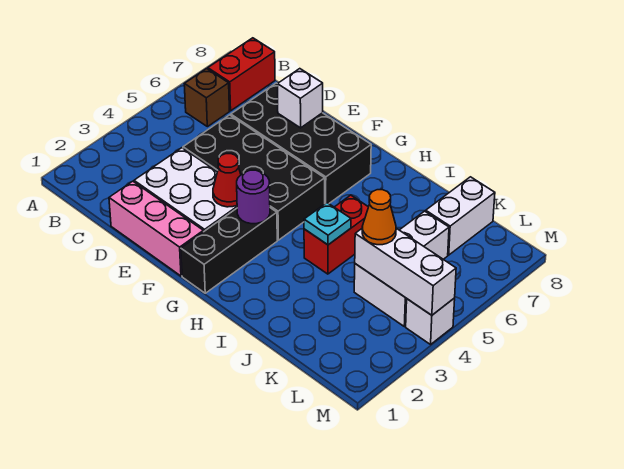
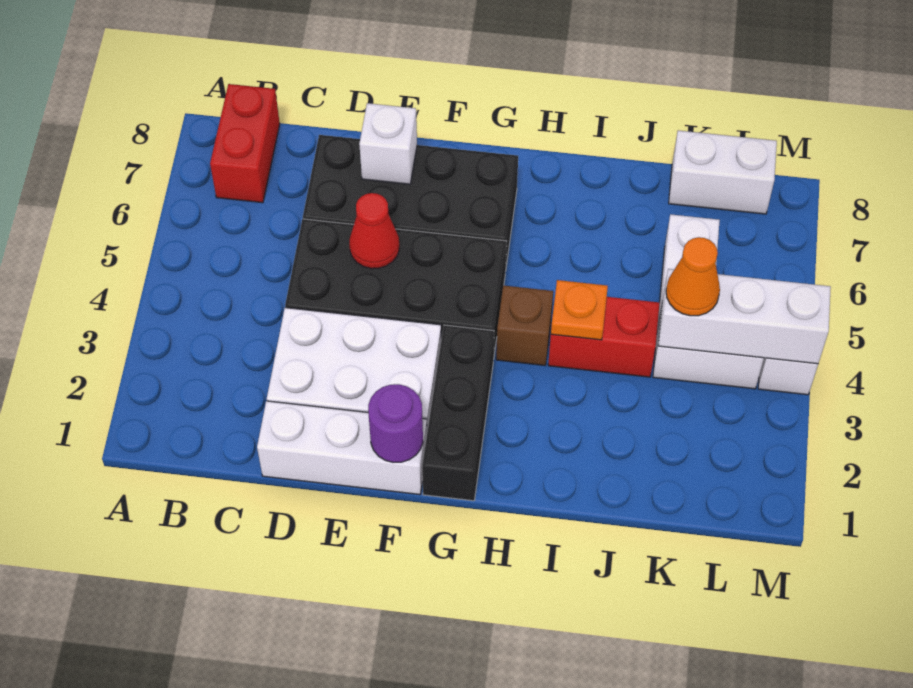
brown 1x1 brick [184,69,229,127] -> brown 1x1 brick moved to [496,285,553,365]
pink 1x3 brick [109,181,203,276] -> white 1x3 brick [257,401,427,494]
red 1x1 cone [213,154,241,207] -> red 1x1 cone moved to [349,193,399,269]
purple 1x1 round brick [237,170,270,224] -> purple 1x1 round brick moved to [368,384,423,462]
red 1x2 brick [304,195,368,274] -> red 1x2 brick turned to [548,297,660,377]
cyan 1x1 plate [304,203,351,245] -> orange 1x1 plate [551,280,608,340]
white 1x2 brick [426,177,495,255] -> white 1x2 brick turned to [669,130,777,214]

